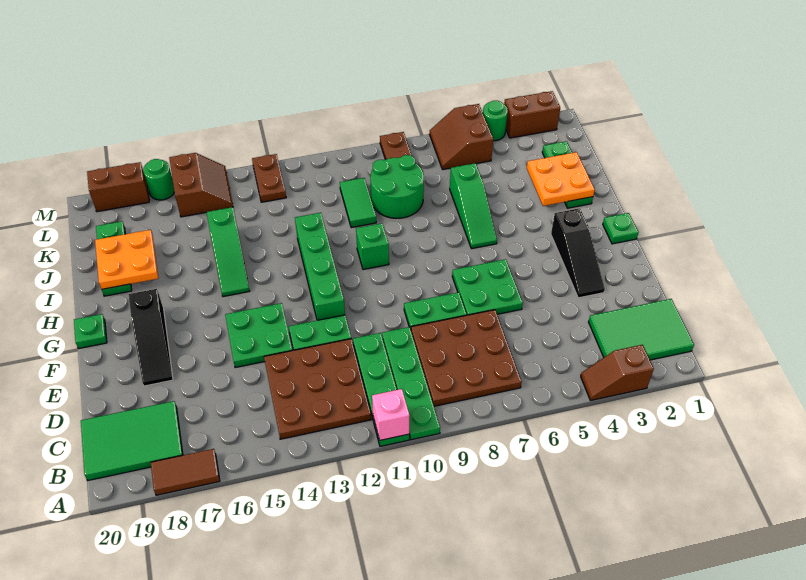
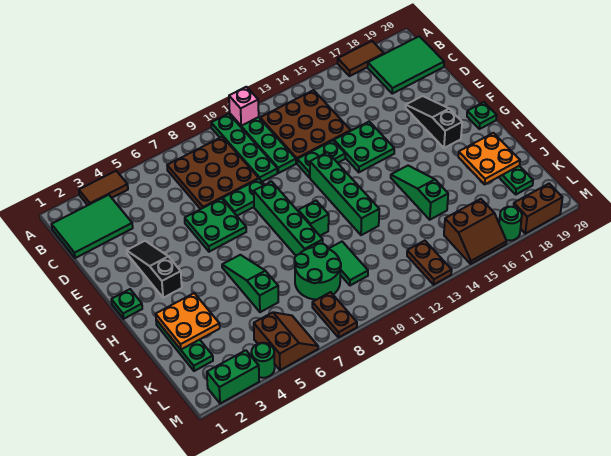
brown 1x2 slope [581,345,654,400] -> brown 1x2 tile [79,171,128,205]
none -> green 1x4 brick [254,182,323,256]
brown 2x2 slope [169,153,233,217] -> brown 2x2 slope turned to [444,199,507,264]
brown 1x2 brick [504,91,560,138] -> green 1x2 brick [207,350,259,404]

